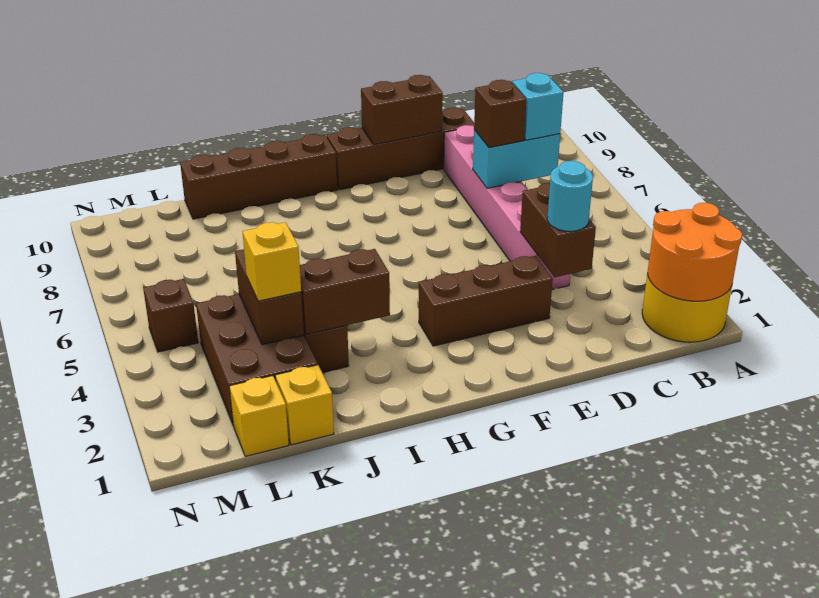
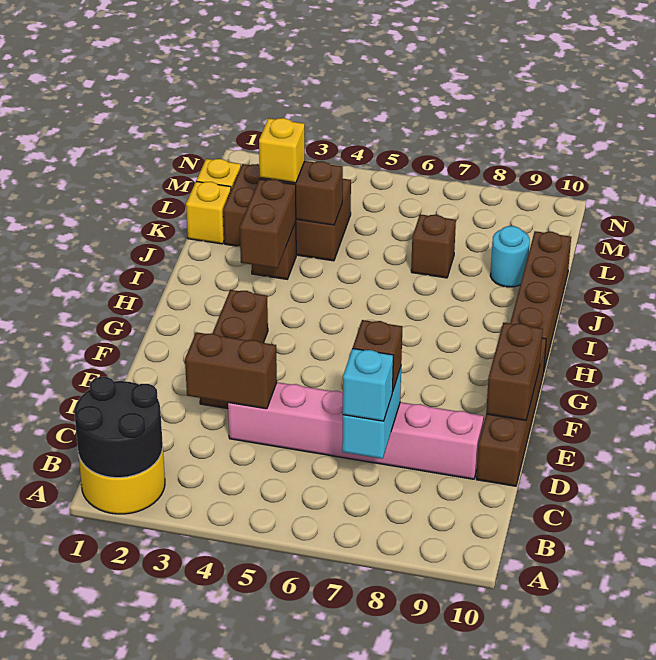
orange 2x2 round brick [648,203,742,301] -> black 2x2 round brick [74,377,163,478]
cyan 1x1 round brick [547,161,593,231] -> cyan 1x1 round brick moved to [490,226,530,287]
brown 1x1 brick [143,279,198,352] -> brown 1x1 brick moved to [411,214,456,278]

